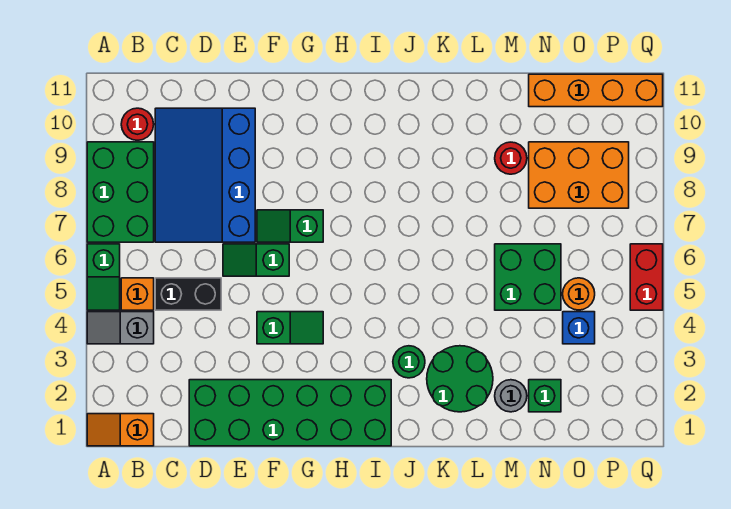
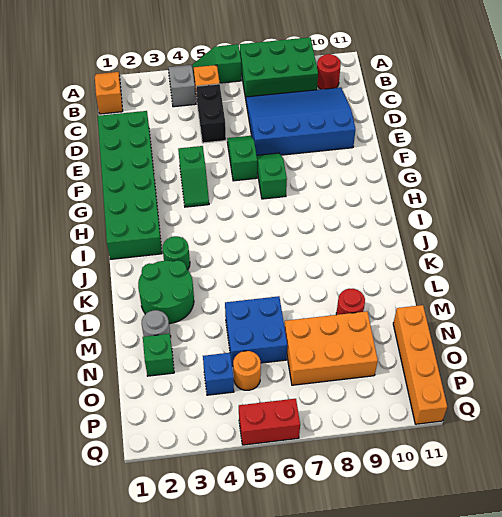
green 2x2 brick [495,244,561,310] -> blue 2x2 brick [225,296,287,366]
orange 2x3 brick [529,142,629,208] -> orange 2x3 brick turned to [284,311,378,385]

